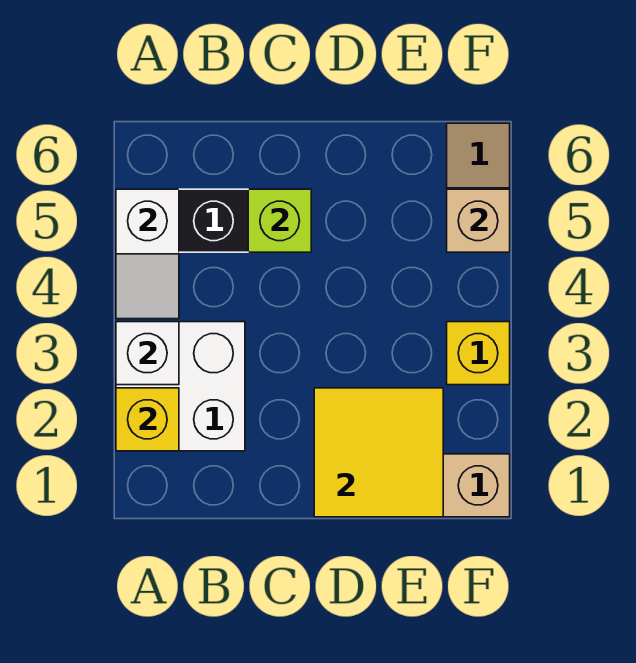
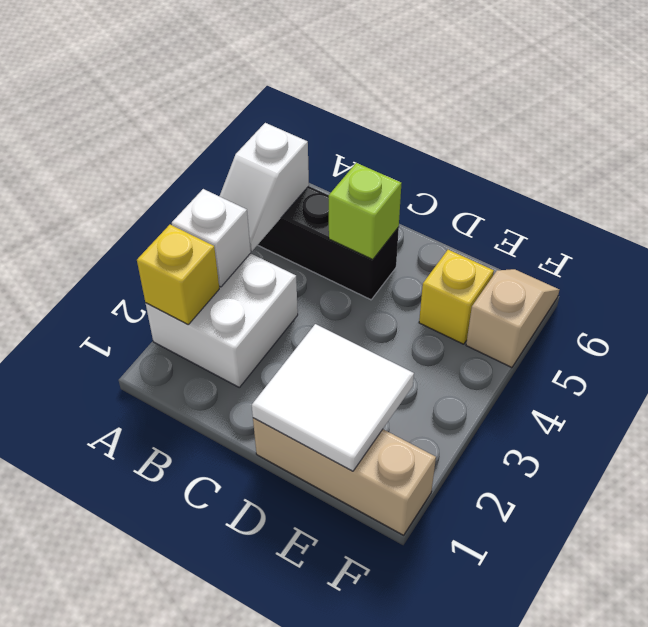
yellow 2x2 tile [314,388,443,517] -> white 2x2 tile [252,324,414,471]
yellow 1x1 brick [447,322,510,385] -> yellow 1x1 brick moved to [419,250,494,344]
tan 1x1 brick [447,189,510,252] -> none

